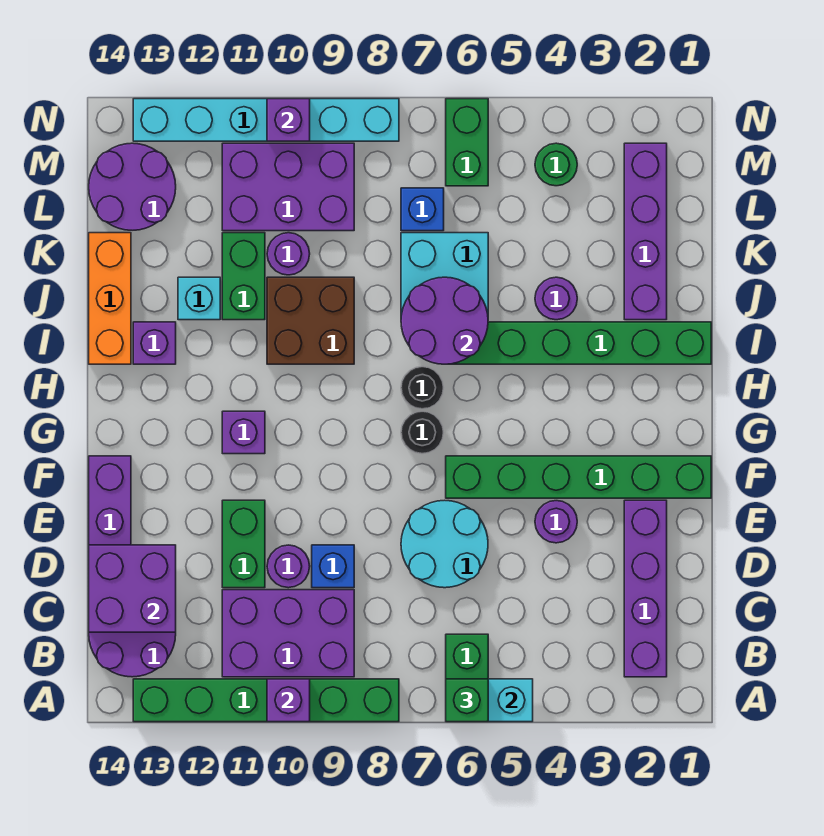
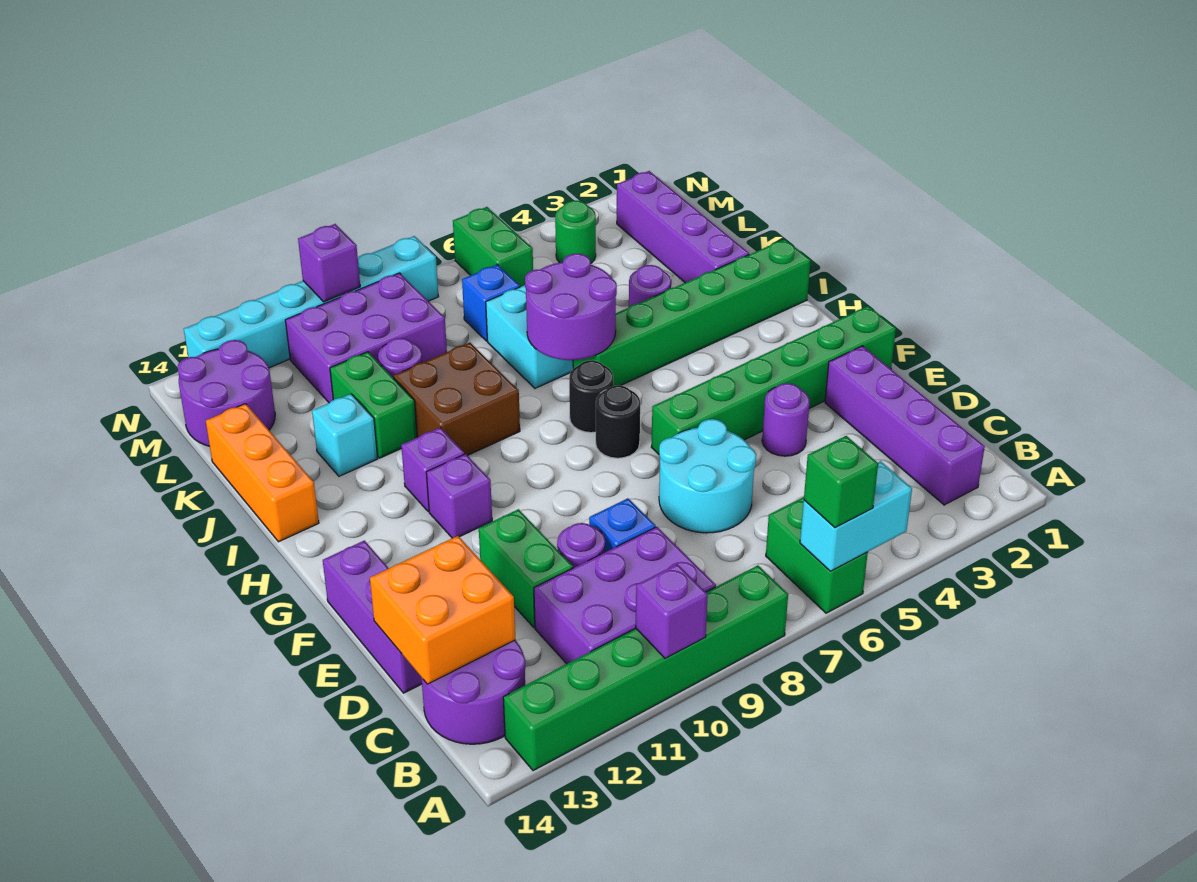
purple 2x2 brick [89,545,176,632] -> orange 2x2 brick [370,536,515,684]
purple 1x1 brick [133,322,176,364] -> purple 1x1 brick moved to [401,427,464,512]

